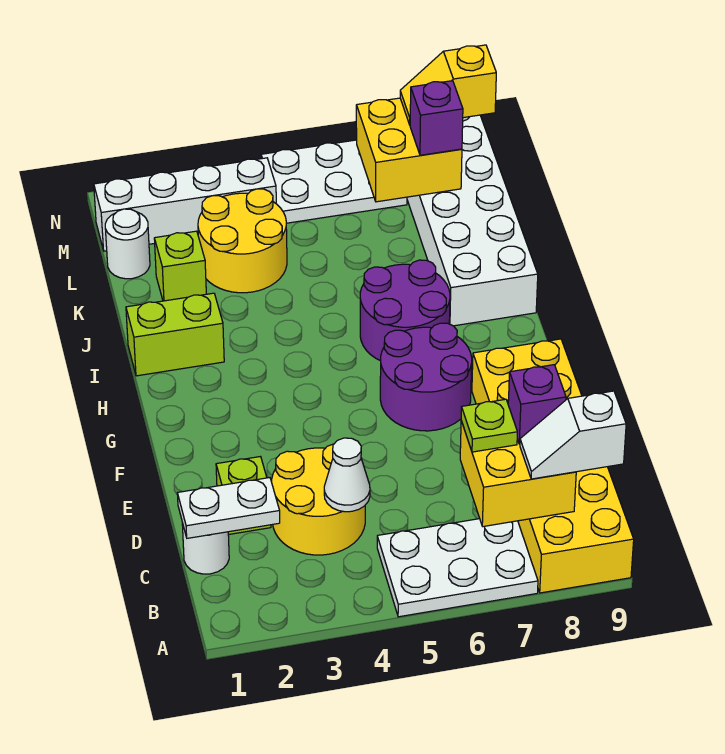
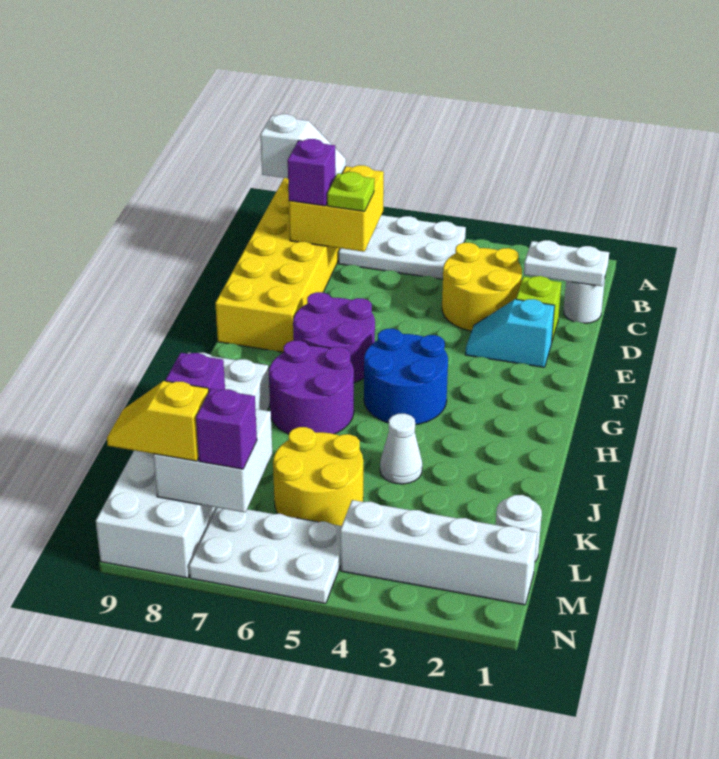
white 1x1 cone [324,438,370,512] -> white 1x1 cone moved to [380,414,422,484]
none -> cyan 1x2 slope [465,299,555,367]
none -> blue 2x2 round brick [364,329,448,425]
lime 1x2 brick [126,293,224,376] -> none
lime 1x1 brick [154,231,206,301] -> none
yellow 2x2 round brick [198,189,287,293] -> yellow 2x2 round brick moved to [273,427,363,526]
yellow 2x2 brick [356,98,462,202] -> white 2x2 brick [153,409,272,513]
none -> purple 1x1 brick [196,389,257,469]
yellow 1x2 slope [400,45,496,125] -> yellow 1x2 slope turned to [107,381,209,461]

